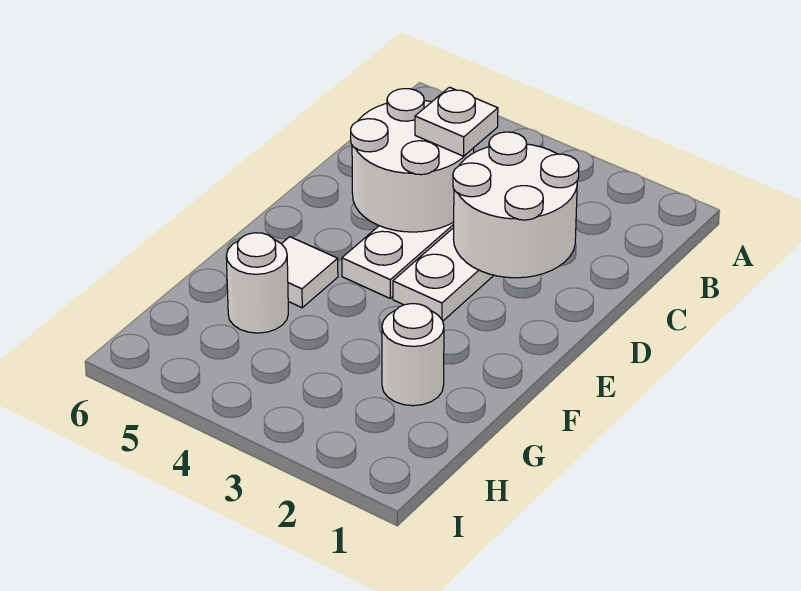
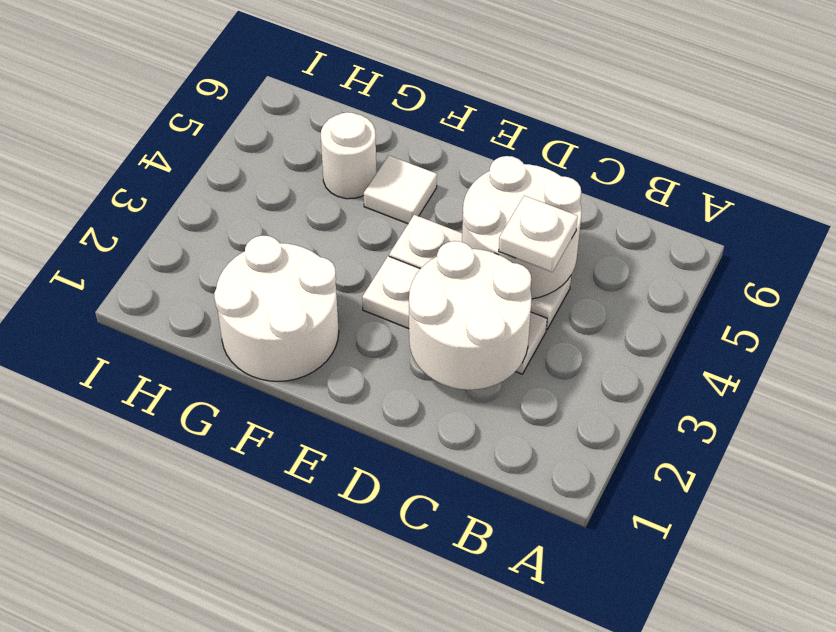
white 1x1 round brick [382,304,444,406] -> white 2x2 round brick [214,236,339,381]

